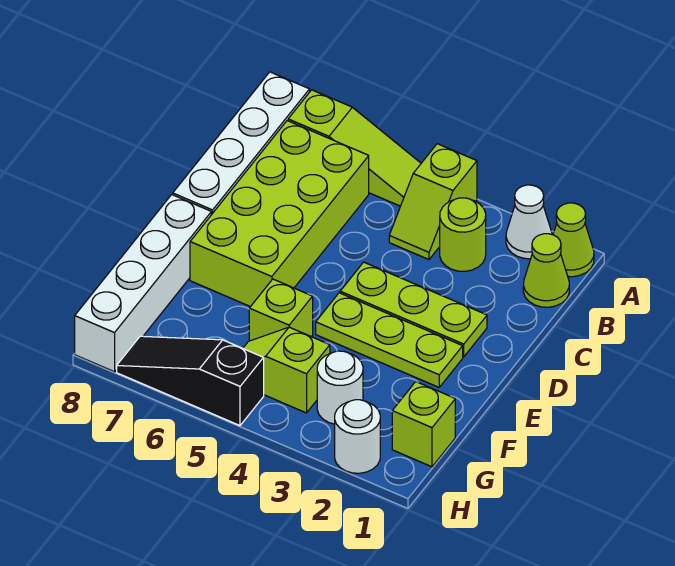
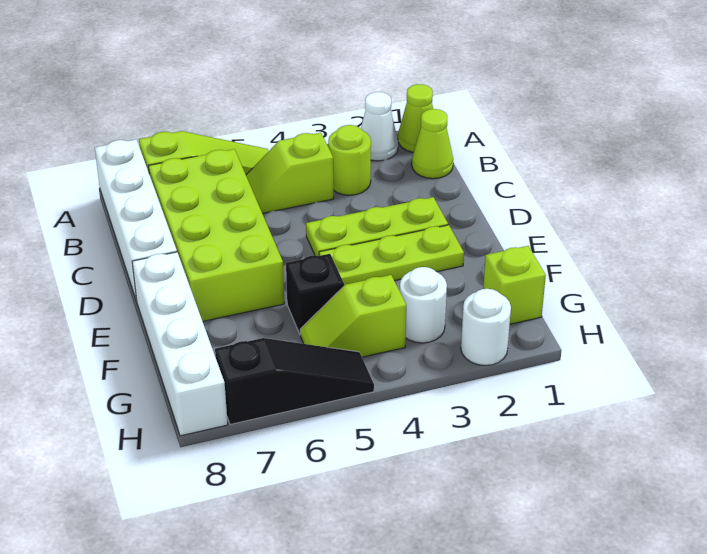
lime 1x2 slope [389,144,477,260] -> lime 1x2 slope turned to [246,133,334,213]
lime 1x1 brick [249,279,313,341] -> black 1x1 brick [286,254,344,335]
black 1x3 slope [117,336,264,426] -> black 1x3 slope turned to [215,338,374,424]

